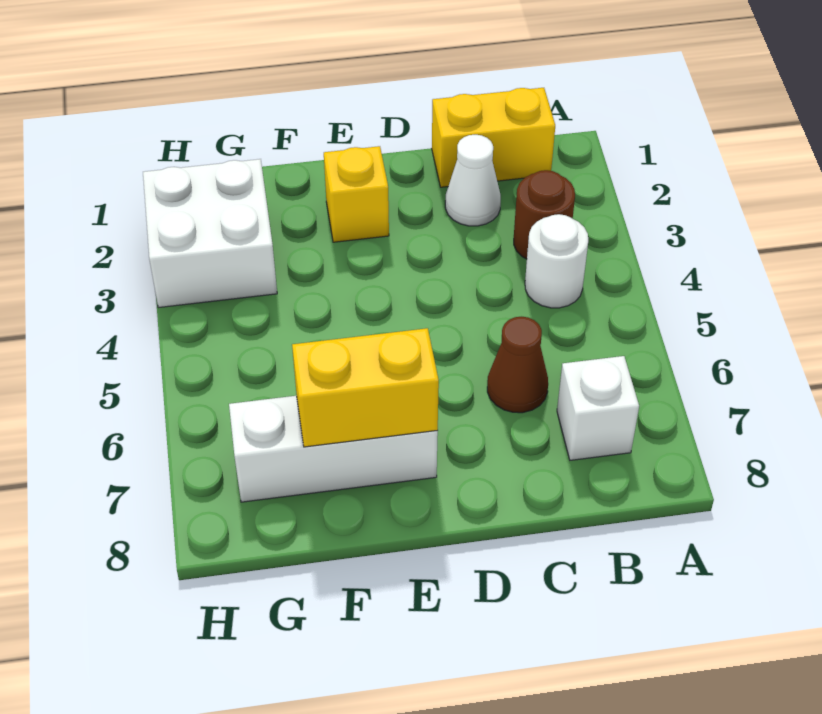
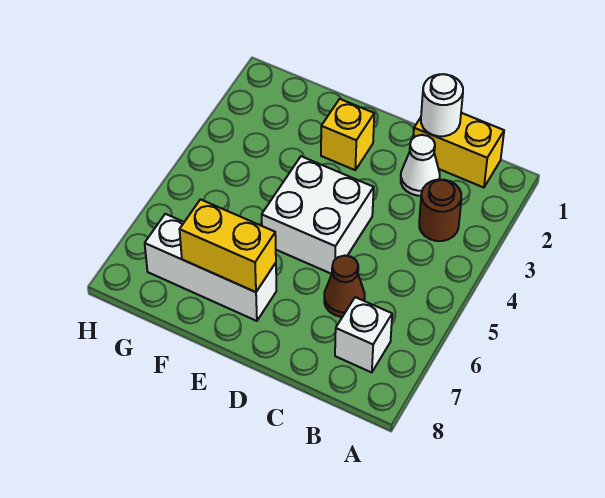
white 1x1 round brick [525,214,588,308] -> white 1x1 round brick moved to [421,74,463,136]
white 2x2 brick [143,159,277,308] -> white 2x2 brick moved to [262,156,374,274]

